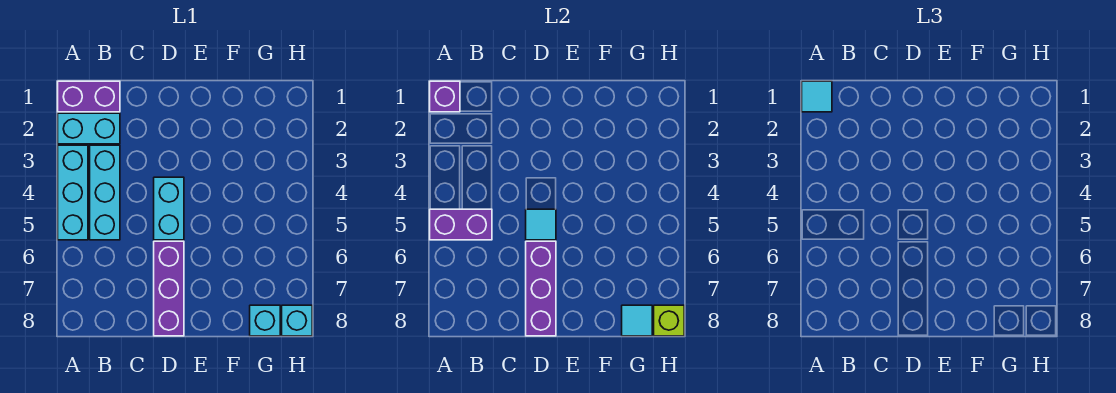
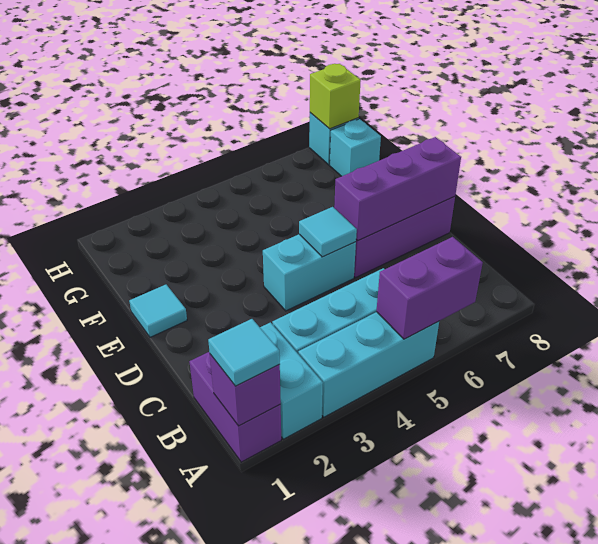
purple 1x2 brick [430,209,492,240] -> purple 1x2 brick turned to [376,237,483,339]
cyan 1x1 tile [622,305,652,336] -> cyan 1x1 tile moved to [129,285,187,337]

